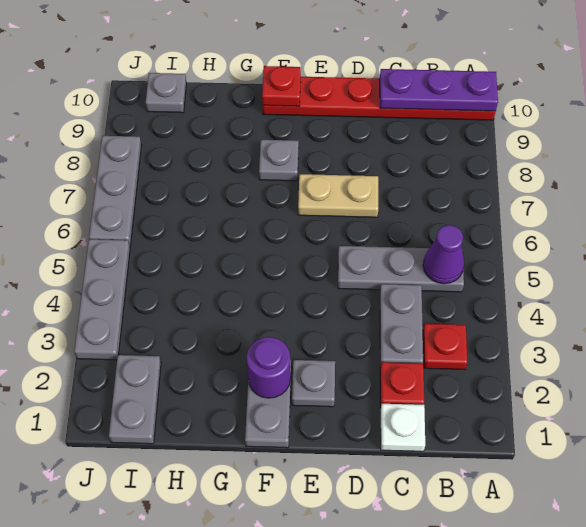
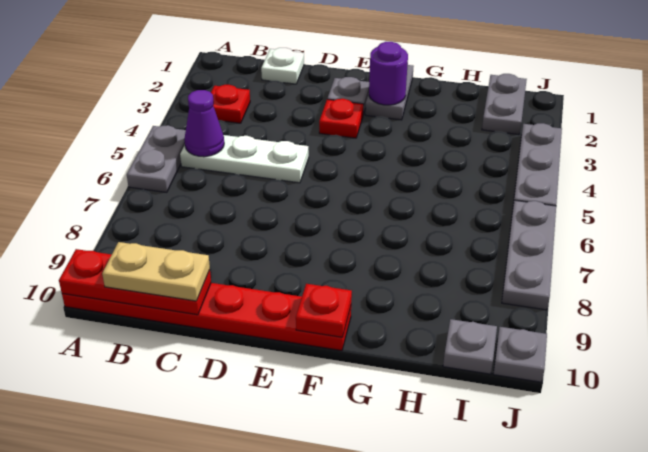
purple 1x3 plate [380,69,498,111] -> red 1x3 plate [59,249,211,315]
grey 1x3 plate [338,246,464,292] -> white 1x3 plate [180,135,309,183]
red 1x1 plate [380,362,424,408] -> red 1x1 plate moved to [319,99,364,138]
grey 1x2 plate [380,284,423,367] -> grey 1x2 plate moved to [127,125,186,192]
tan 1x2 plate [298,174,378,217] -> tan 1x2 plate moved to [102,242,210,301]
grey 1x1 plate [259,140,299,181] -> grey 1x1 plate moved to [493,327,547,382]

